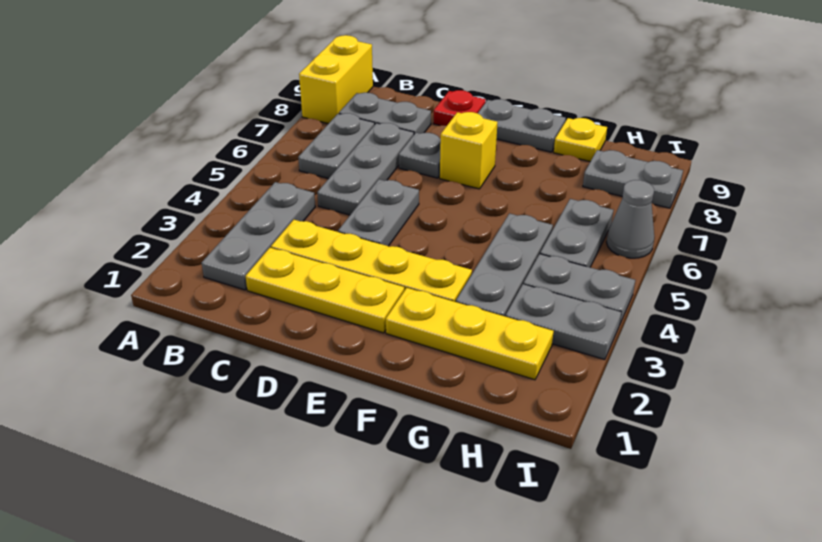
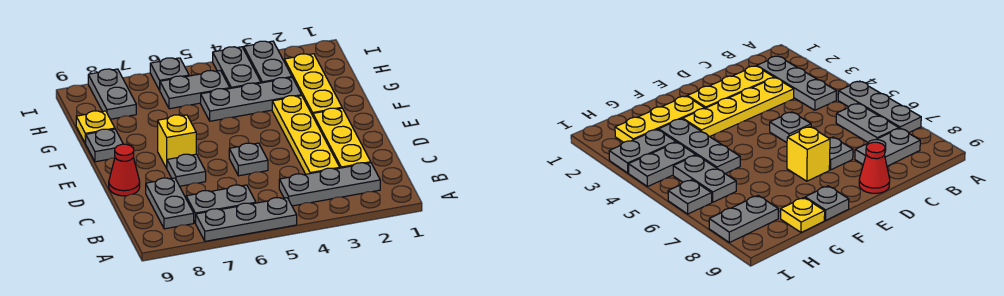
yellow 1x2 brick [299,35,373,124] -> none
grey 1x3 plate [317,123,414,215] -> grey 1x3 plate moved to [196,198,297,241]
grey 1x2 plate [338,179,419,246] -> grey 1x1 plate [229,143,268,176]
red 1x1 plate [433,90,486,126] -> red 1x1 cone [109,144,140,196]
grey 1x2 plate [478,99,566,152] -> grey 1x1 plate [85,129,123,162]
grey 1x1 cone [607,180,654,258] -> grey 1x1 plate [150,58,189,90]

